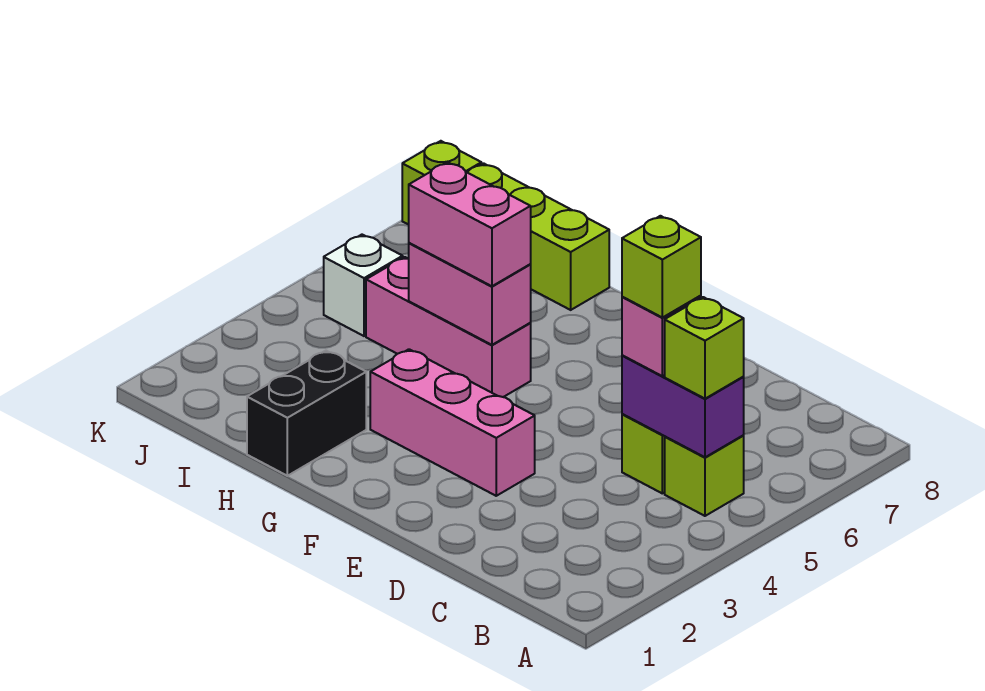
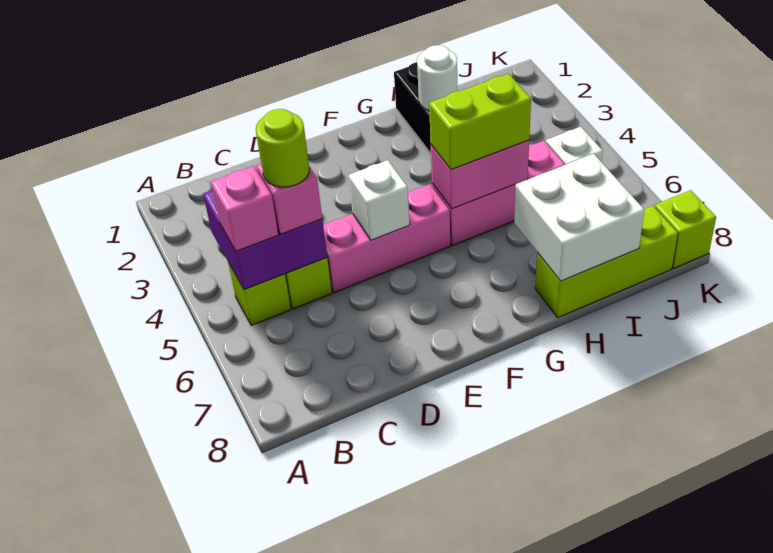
purple 1x2 brick [622,355,744,457] -> purple 2x2 brick [203,190,327,290]
lime 1x1 brick [665,297,744,399] -> pink 1x1 brick [211,166,278,251]
lime 1x1 brick [622,216,701,318] -> lime 1x1 round brick [256,109,309,187]
pink 1x3 brick [370,349,535,496] -> pink 1x3 brick moved to [323,184,450,293]
none -> white 1x1 brick [349,160,410,240]
pink 1x2 brick [409,162,531,286] -> lime 1x2 brick [429,74,531,170]
none -> white 1x1 round brick [417,45,457,110]
none -> white 2x2 brick [514,154,644,281]

